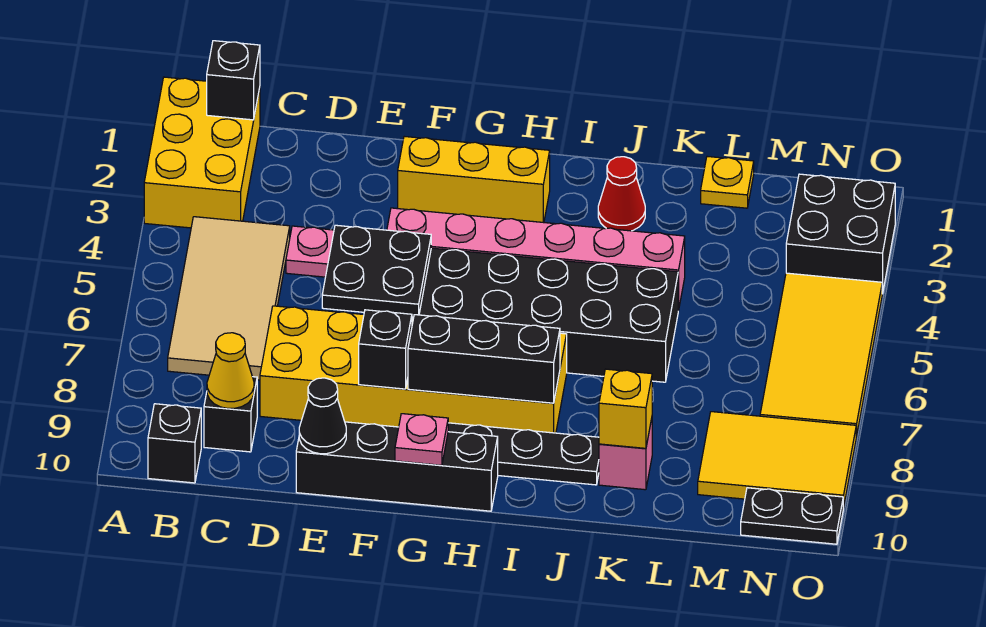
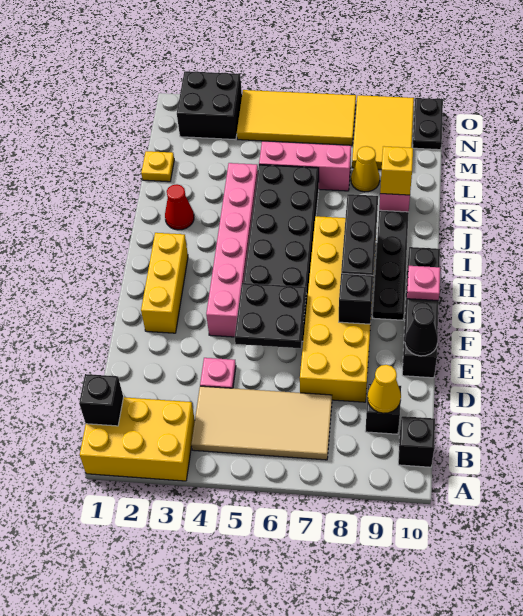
none -> pink 1x3 brick [259,141,351,191]
none -> yellow 1x1 cone [351,146,380,192]

